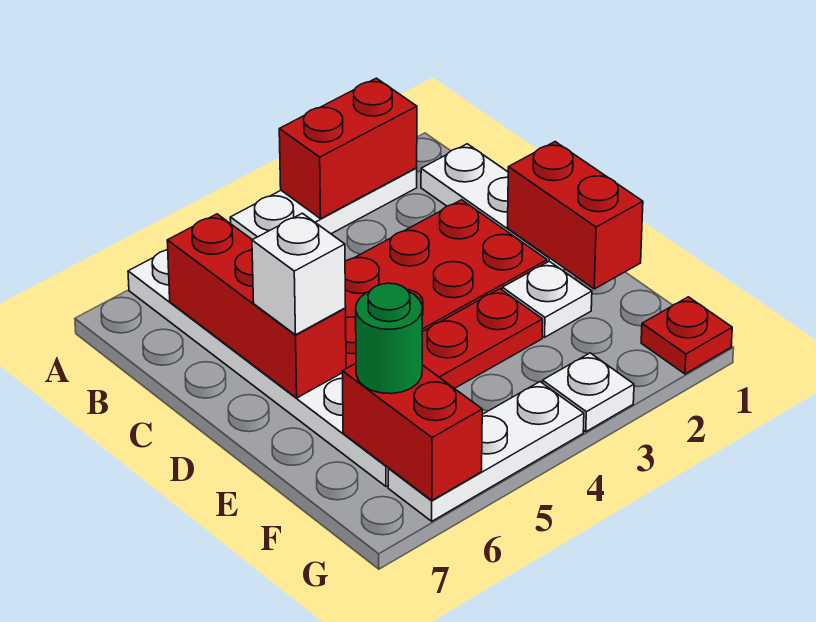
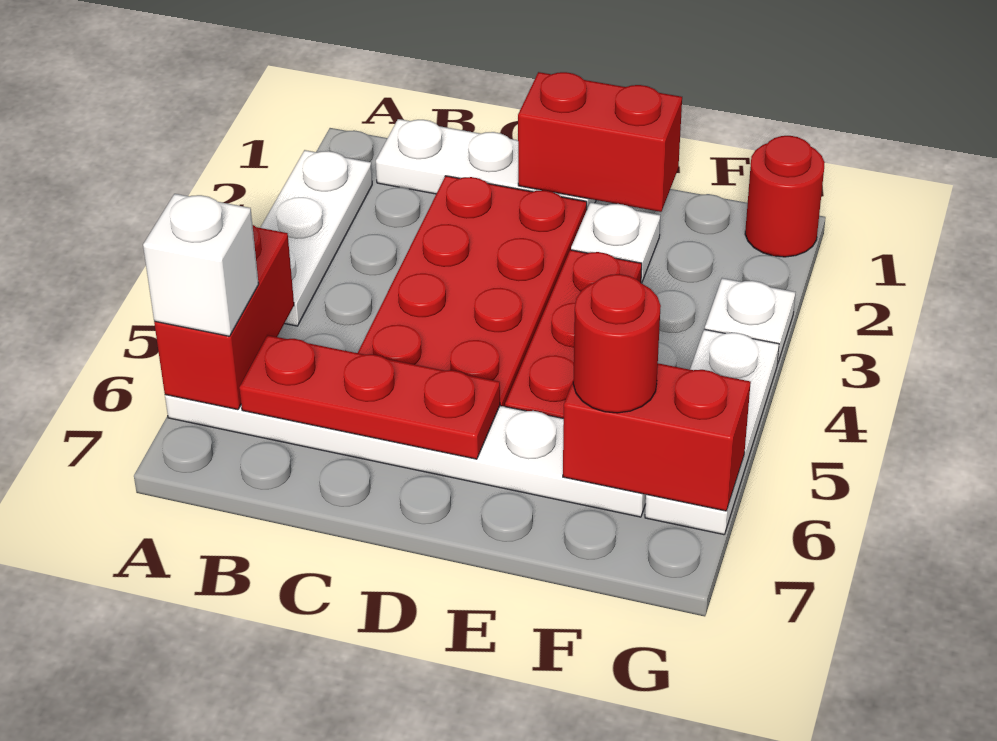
red 1x2 brick [279,78,417,219] -> red 1x2 brick moved to [154,225,294,410]
red 1x3 brick [167,214,346,398] -> red 1x3 plate [239,335,500,459]
white 1x1 brick [252,213,346,335] -> white 1x1 brick moved to [143,194,259,336]
green 1x1 round brick [356,283,422,394] -> red 1x1 round brick [573,274,661,413]
red 1x1 plate [641,297,732,374] -> red 1x1 round brick [745,136,825,257]

